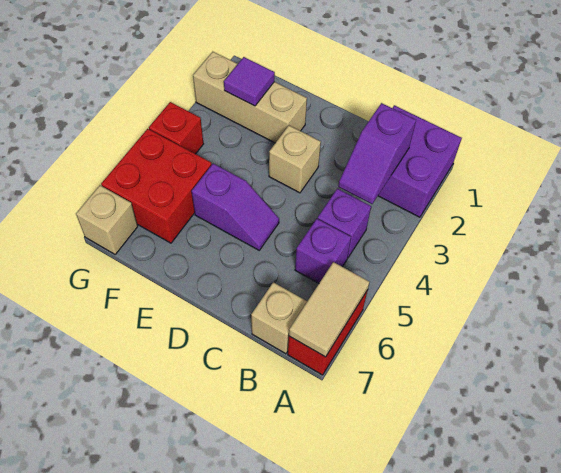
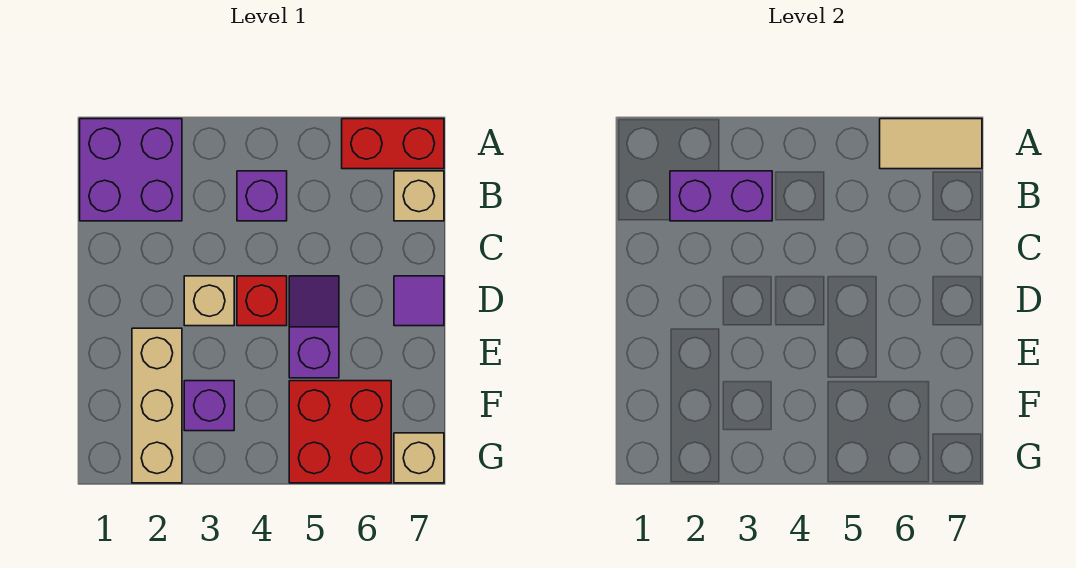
purple 1x2 slope [338,103,416,204] -> purple 1x2 brick [670,171,772,221]
purple 1x1 brick [295,219,351,283] -> purple 1x1 brick moved to [184,381,234,431]
purple 1x1 tile [224,57,275,106] -> purple 1x1 tile moved to [394,276,444,326]
red 1x1 brick [149,102,204,154] -> red 1x1 brick moved to [237,276,287,326]

